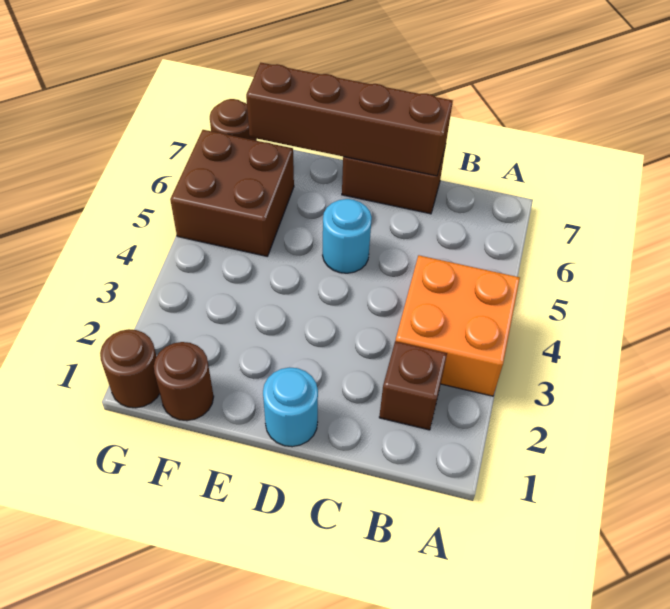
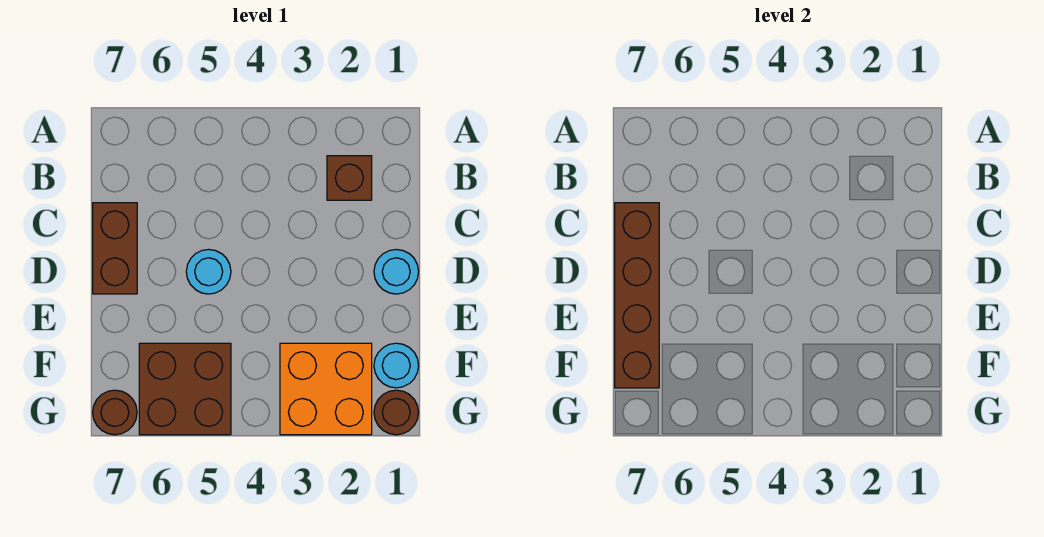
orange 2x2 brick [395,255,520,396] -> orange 2x2 brick moved to [280,343,372,435]
brown 1x1 round brick [154,342,214,421] -> cyan 1x1 round brick [374,343,419,388]

